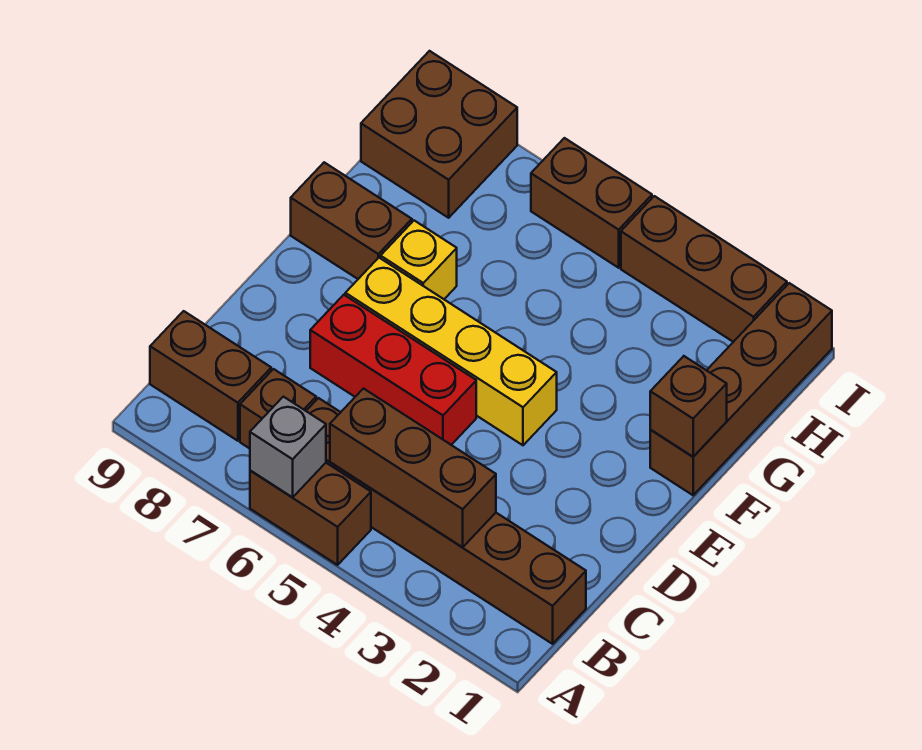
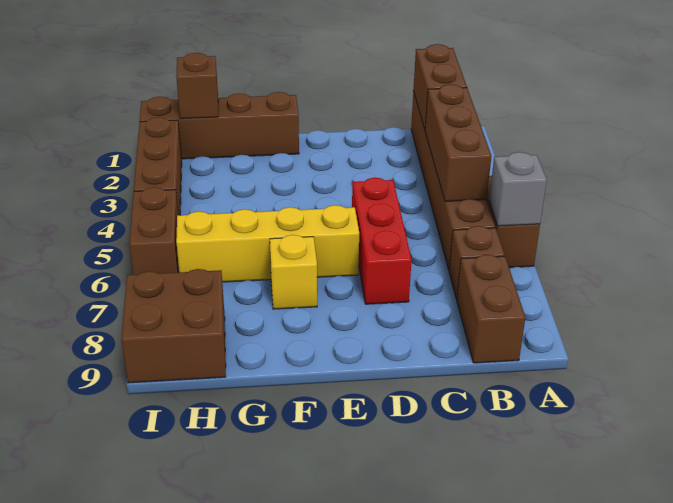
yellow 1x4 brick [345,258,557,445] -> yellow 1x4 brick turned to [176,205,359,282]
brown 1x1 brick [650,356,727,457] -> brown 1x1 brick moved to [176,53,218,119]
brown 1x2 brick [291,162,412,279] -> brown 1x2 brick moved to [413,44,467,129]

